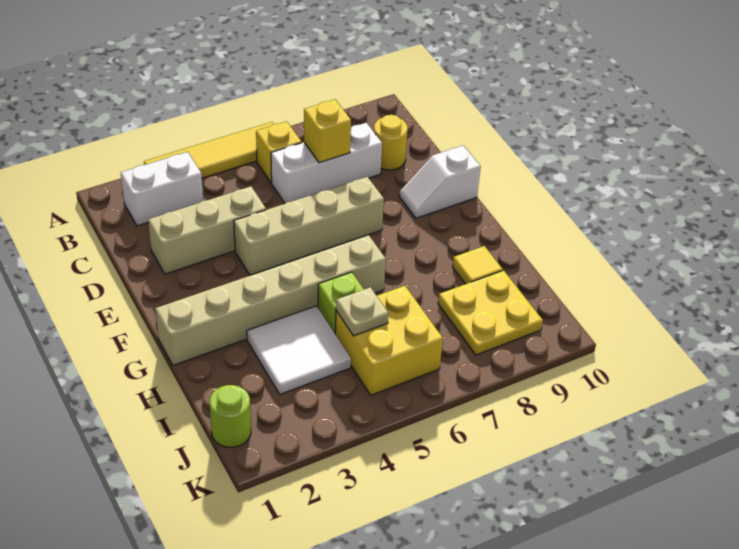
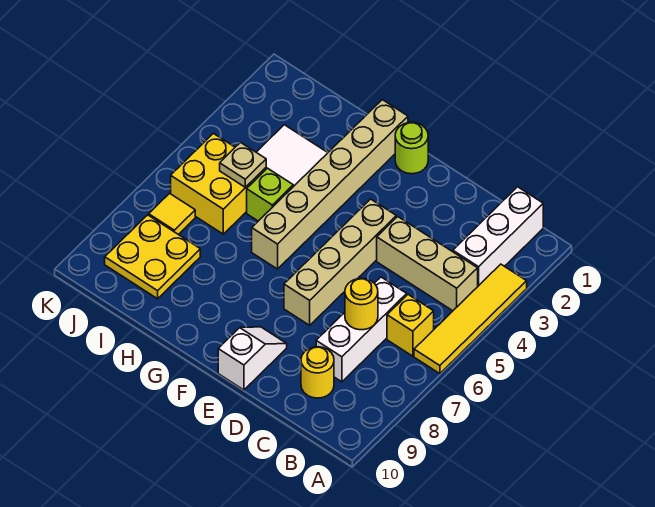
white 1x2 brick [121,152,203,226] -> white 1x3 brick [453,187,543,286]
yellow 1x1 brick [304,100,351,163] -> yellow 1x1 round brick [345,278,378,330]
tan 1x3 brick [148,186,266,274] -> tan 1x3 brick turned to [377,217,478,311]
yellow 1x1 tile [453,246,503,284] -> yellow 1x1 tile moved to [149,193,195,235]
lime 1x1 round brick [209,385,251,447] -> lime 1x1 round brick moved to [395,122,428,174]

